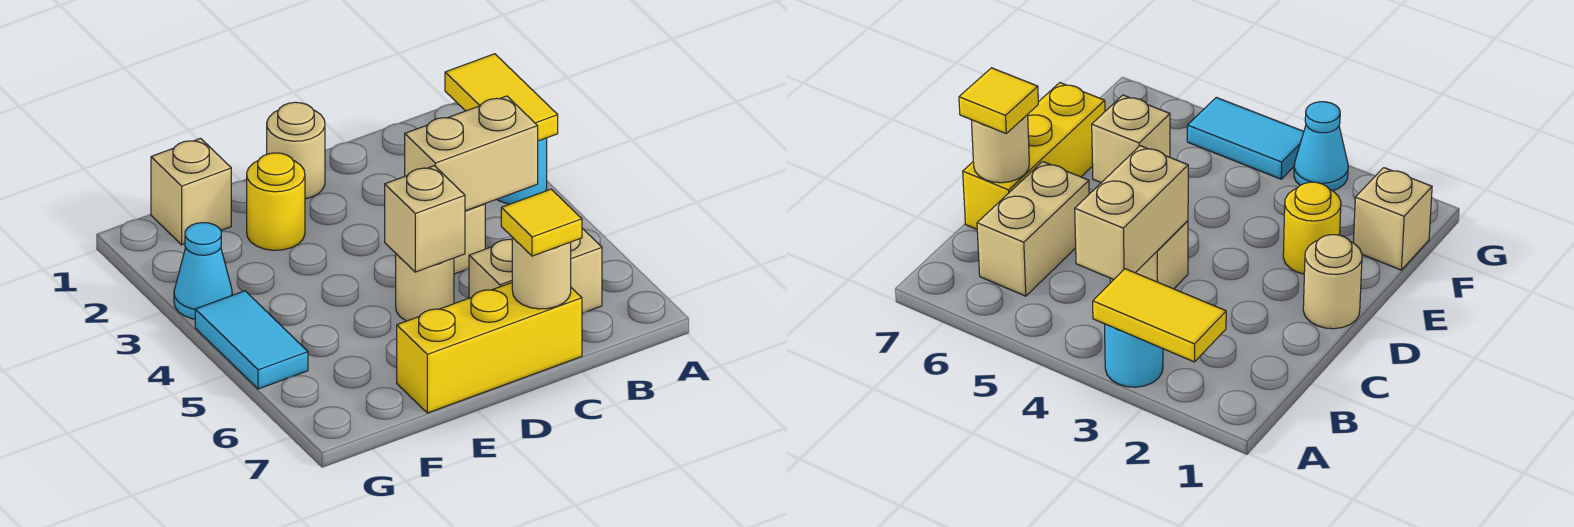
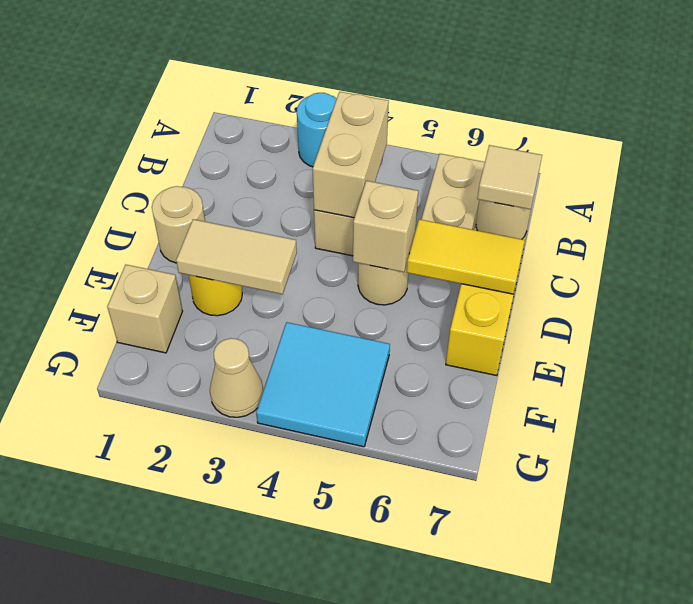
yellow 1x2 tile [445,54,558,141] -> yellow 1x2 tile moved to [407,219,525,294]
yellow 1x1 tile [501,189,582,256] -> tan 1x1 tile [477,145,542,209]
none -> tan 1x2 tile [176,219,297,294]
cyan 1x1 cone [174,223,232,319] -> tan 1x1 cone [210,338,263,417]
cyan 1x2 tile [195,291,308,389] -> cyan 2x2 tile [256,322,390,447]

